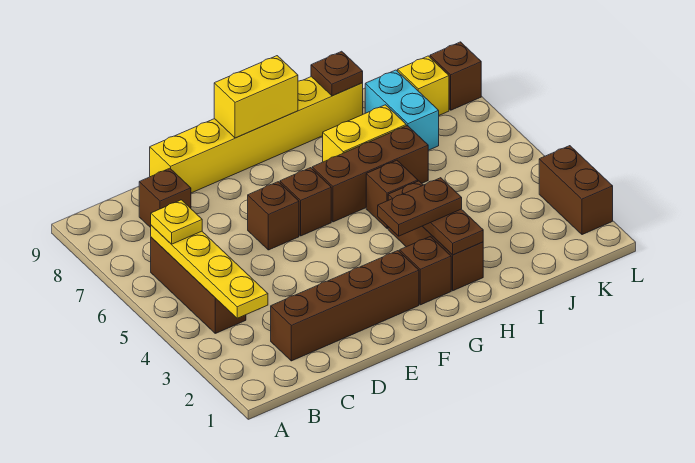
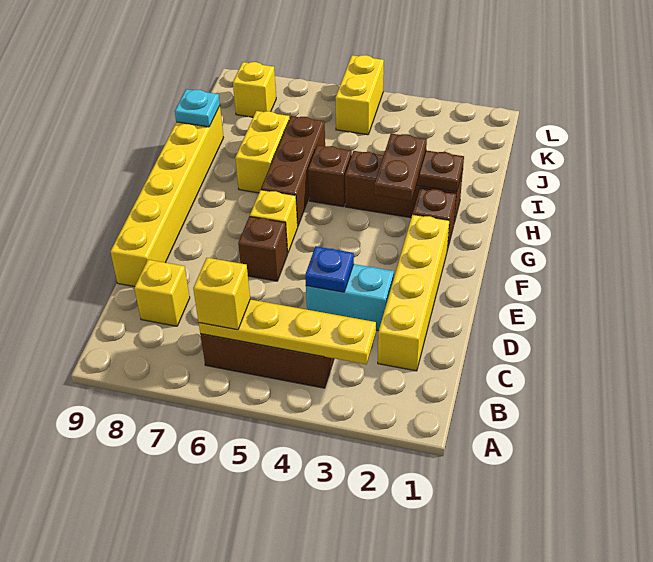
yellow 1x1 plate [151,200,202,244] -> yellow 1x1 brick [193,258,250,330]
brown 1x4 brick [271,251,419,361] -> yellow 1x4 brick [378,214,449,371]
brown 1x1 brick [139,168,191,228] -> yellow 1x1 brick [134,260,190,326]
none -> blue 1x1 plate [305,246,354,292]
brown 1x1 brick [280,168,331,236] -> yellow 1x1 brick [250,190,298,253]
yellow 1x2 brick [214,56,298,138] -> yellow 1x2 brick moved to [335,55,384,135]
brown 1x1 plate [311,51,363,96] -> cyan 1x1 plate [175,89,220,127]
cyan 1x2 brick [365,70,439,150] -> cyan 1x2 brick moved to [306,264,394,331]
brown 1x2 brick [539,146,613,235] -> none
brown 1x1 brick [430,42,481,110] -> none

